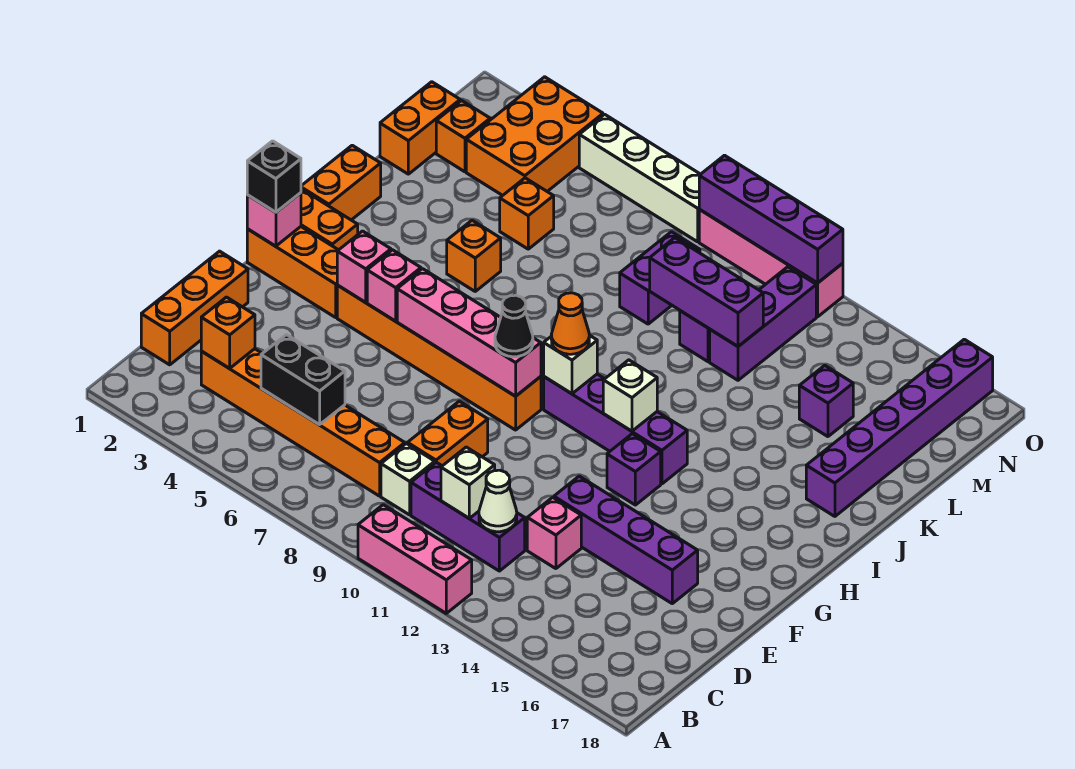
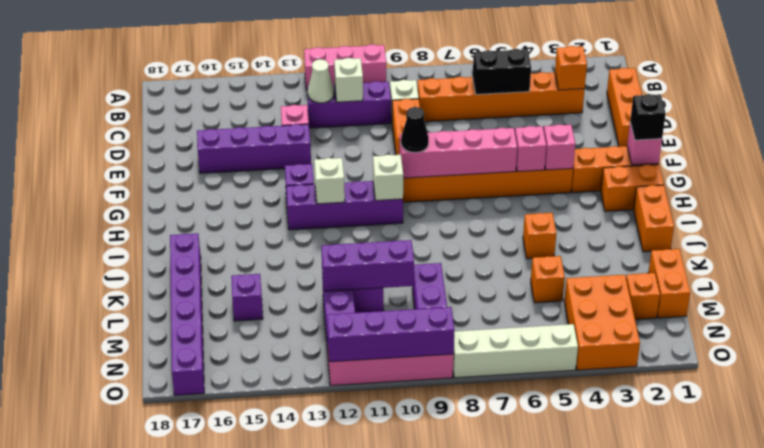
orange 1x1 cone [551,293,589,354] -> none

